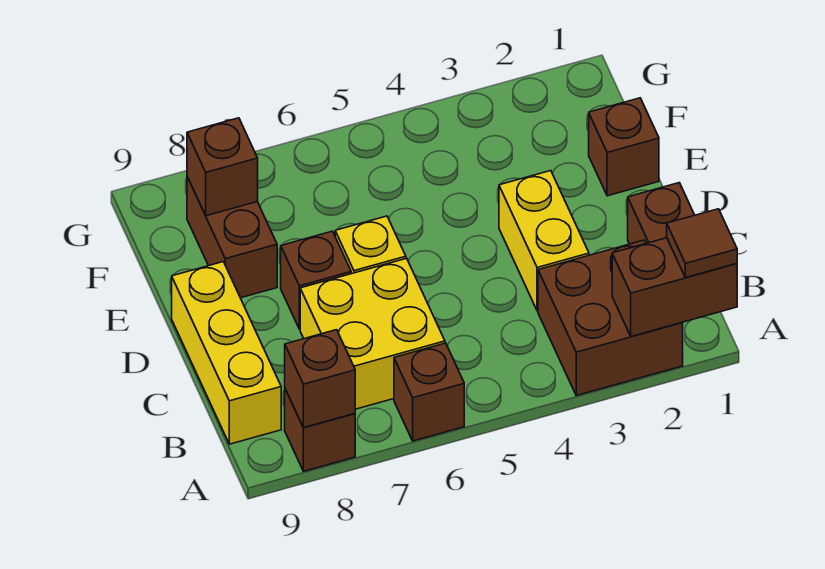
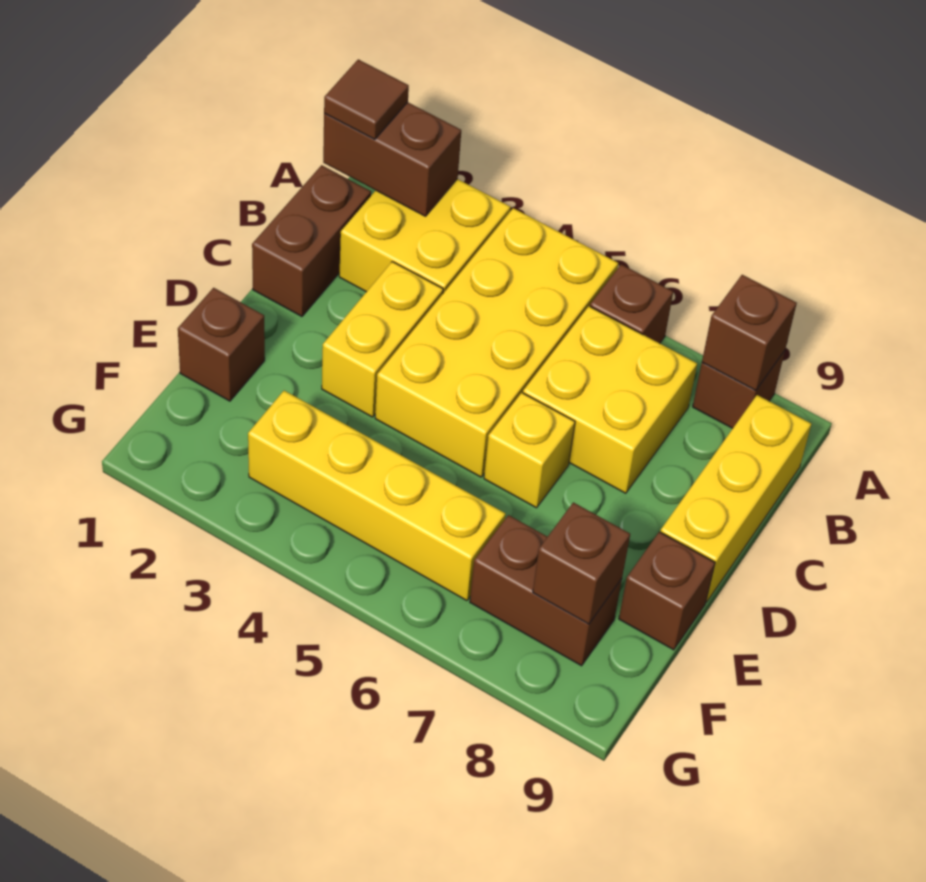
brown 2x2 brick [538,240,683,396] -> yellow 2x2 brick [339,179,511,293]
none -> yellow 2x4 brick [375,208,618,477]
brown 1x1 brick [281,231,351,329] -> brown 1x1 brick moved to [619,532,715,650]
brown 1x2 brick [187,177,277,298] -> brown 1x2 brick turned to [470,515,622,666]
none -> yellow 1x4 brick [248,391,506,601]

